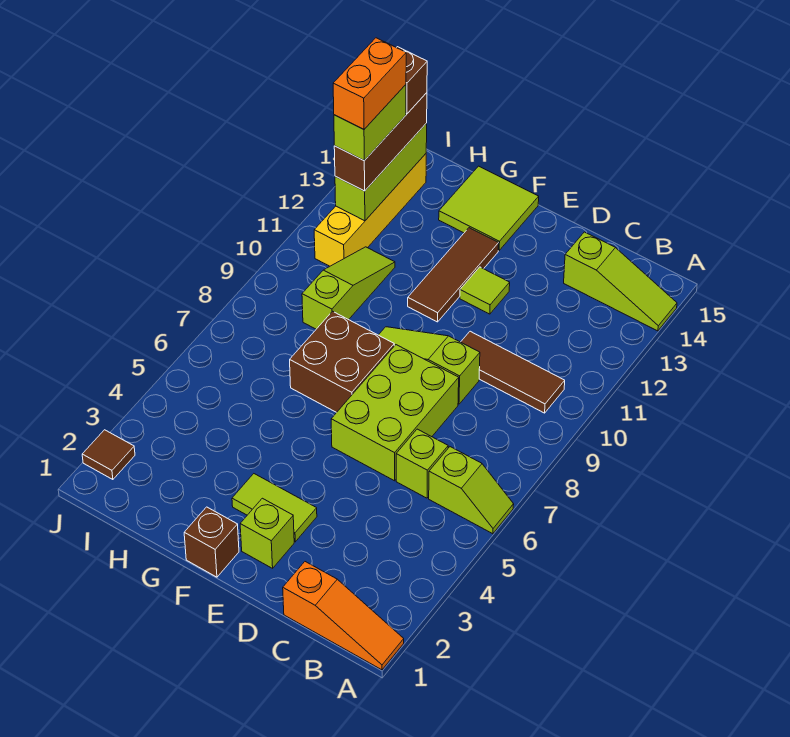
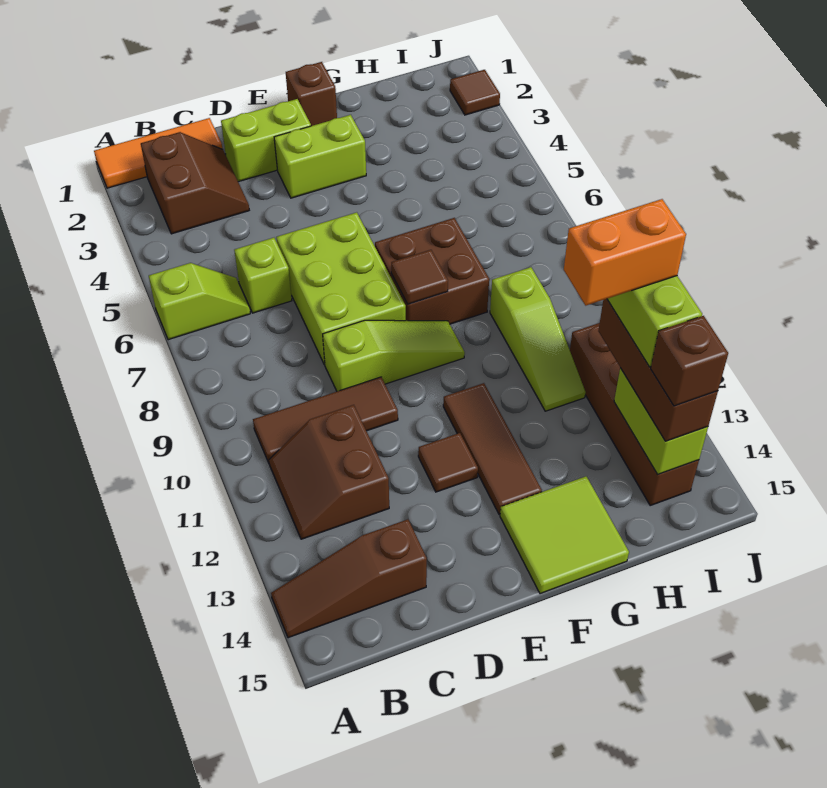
orange 1x3 slope [283,562,404,670] -> orange 1x3 tile [94,118,222,188]
lime 1x2 slope [429,447,514,534] -> lime 1x2 slope turned to [149,263,250,340]
lime 1x3 slope [564,232,677,331] -> brown 1x3 slope [271,519,427,638]
none -> brown 2x2 slope [141,132,249,234]
none -> brown 2x2 slope [269,405,389,539]
lime 1x1 brick [240,498,294,568] -> lime 1x2 brick [221,99,311,182]
lime 1x2 tile [232,474,317,542] -> lime 1x2 brick [274,115,366,198]
lime 1x1 tile [460,267,510,314] -> brown 1x1 tile [418,433,478,492]
none -> brown 1x1 tile [391,250,448,304]
yellow 1x4 brick [314,154,426,266] -> brown 1x4 brick [570,323,699,505]
lime 1x3 brick [335,123,427,221] -> lime 1x2 brick [614,368,708,475]
orange 1x2 brick [333,38,406,129] -> orange 1x2 brick turned to [564,199,686,305]

